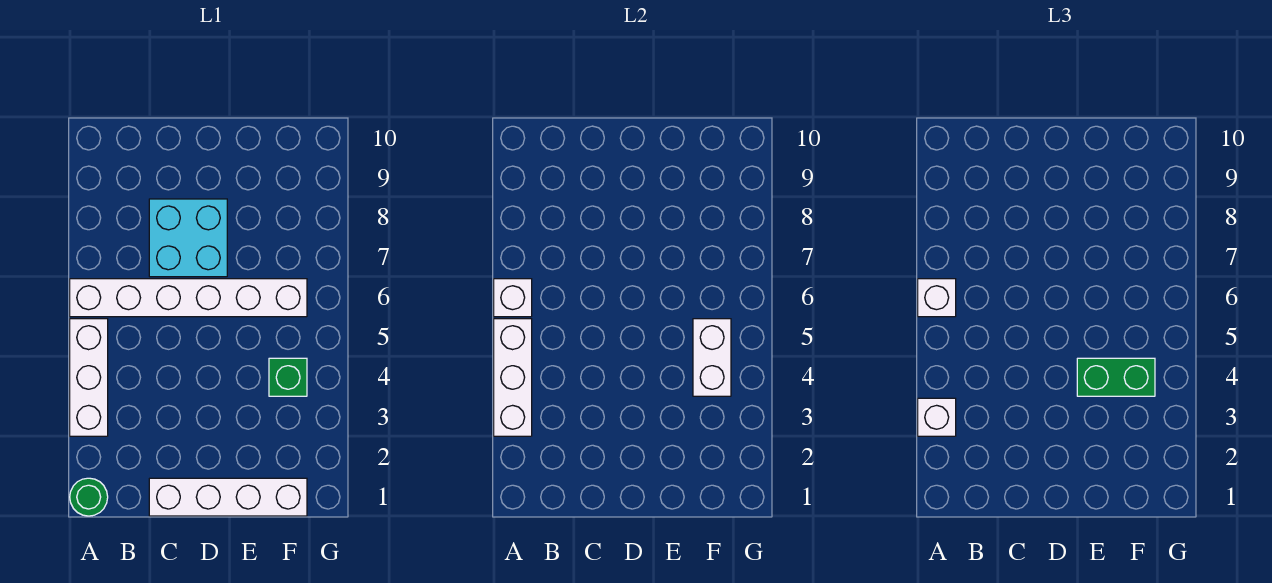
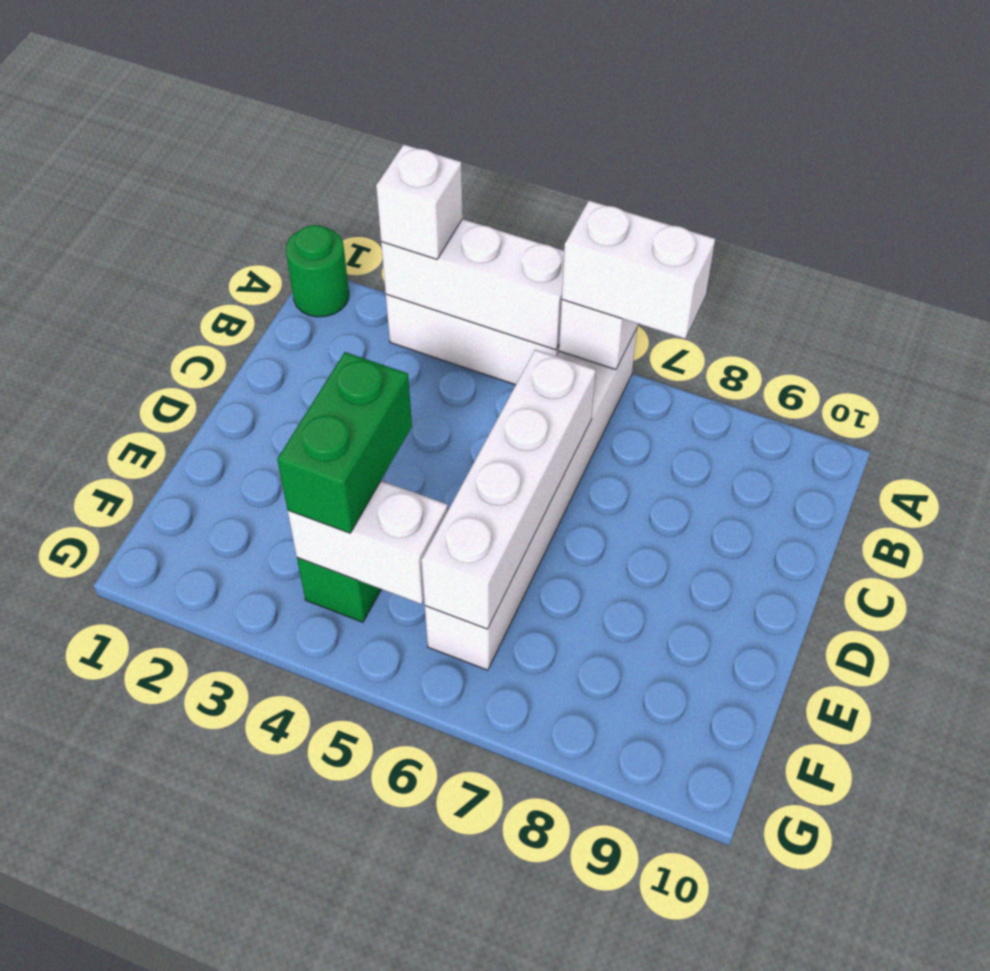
white 1x1 brick [918,279,956,317] -> white 1x2 brick [562,201,715,339]
white 1x4 brick [149,478,307,516] -> white 1x4 brick moved to [421,350,596,629]
cyan 2x2 brick [149,199,227,277] -> none

